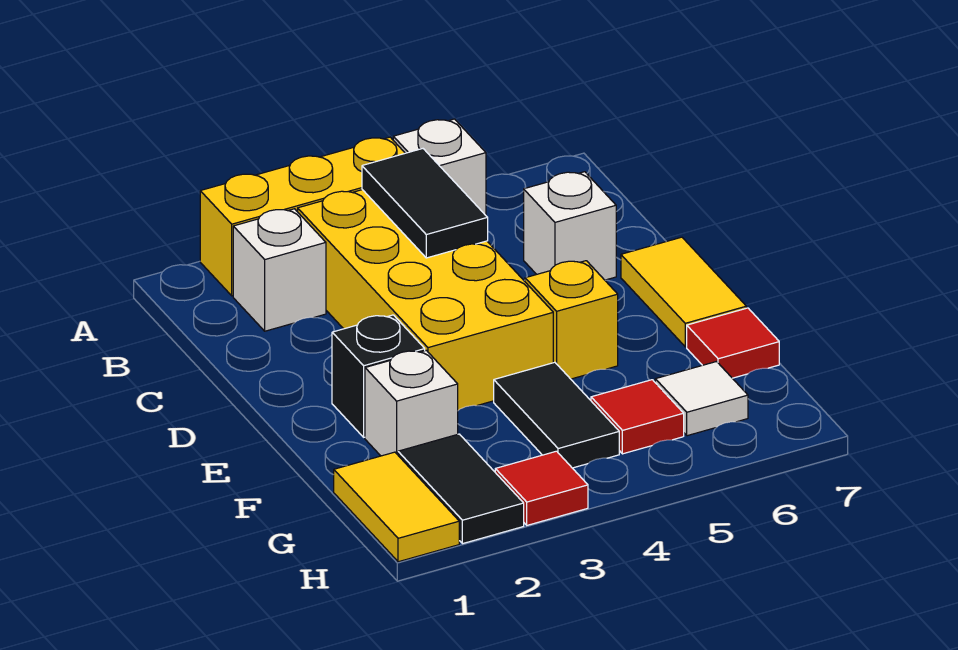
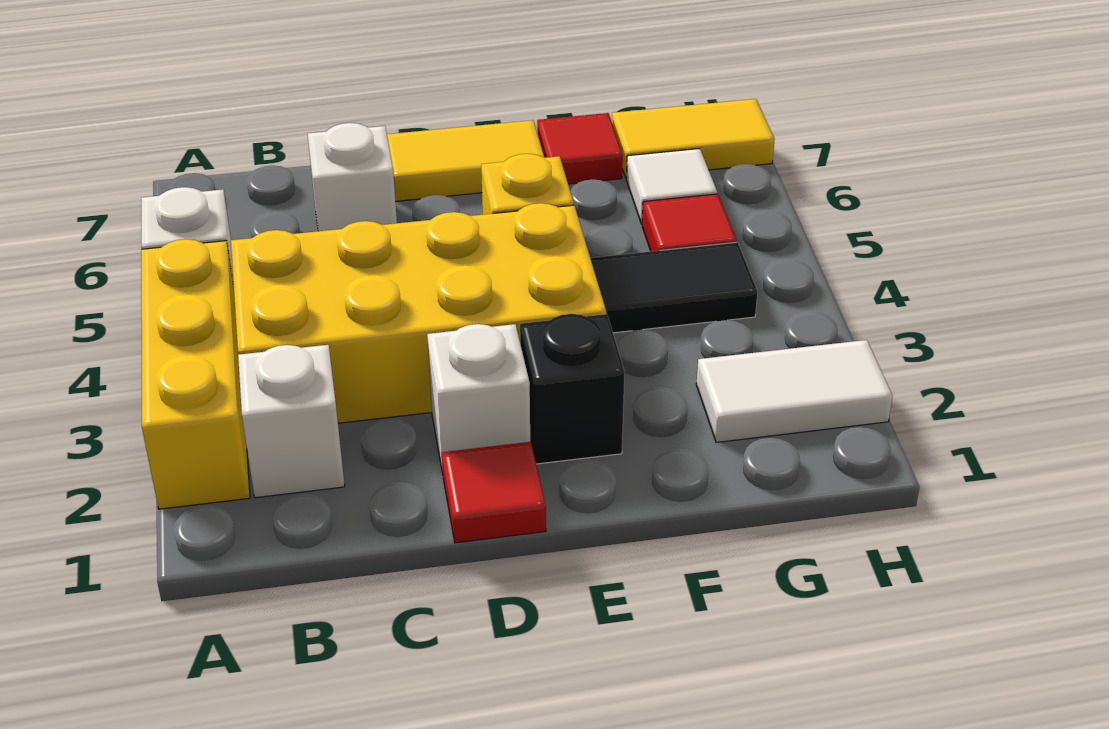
black 1x2 tile [362,149,488,258] -> none
white 1x1 brick [365,350,458,456] -> white 1x1 brick moved to [427,324,530,473]
yellow 1x2 tile [334,452,459,562] -> yellow 1x2 tile moved to [612,99,775,178]
black 1x2 tile [398,434,524,544] -> white 1x2 tile [696,340,893,442]
red 1x1 tile [495,451,588,525] -> red 1x1 tile moved to [442,442,546,543]

